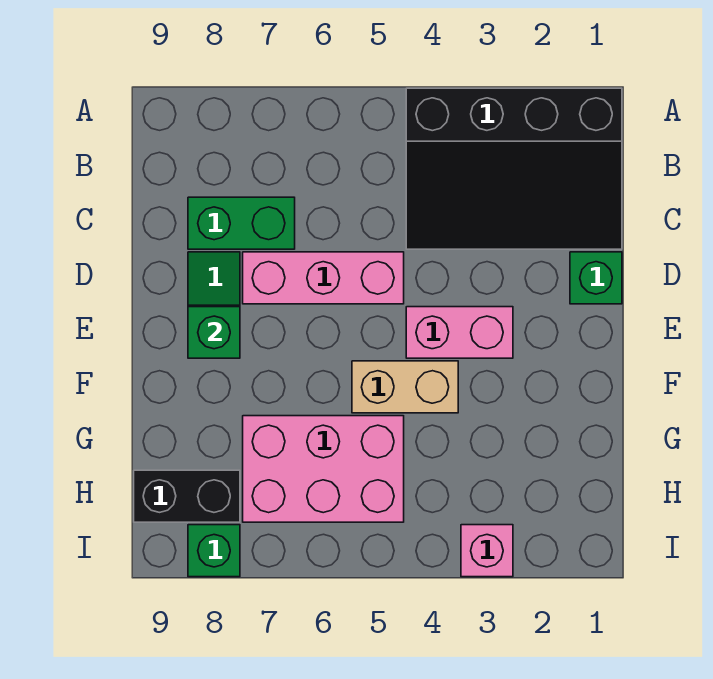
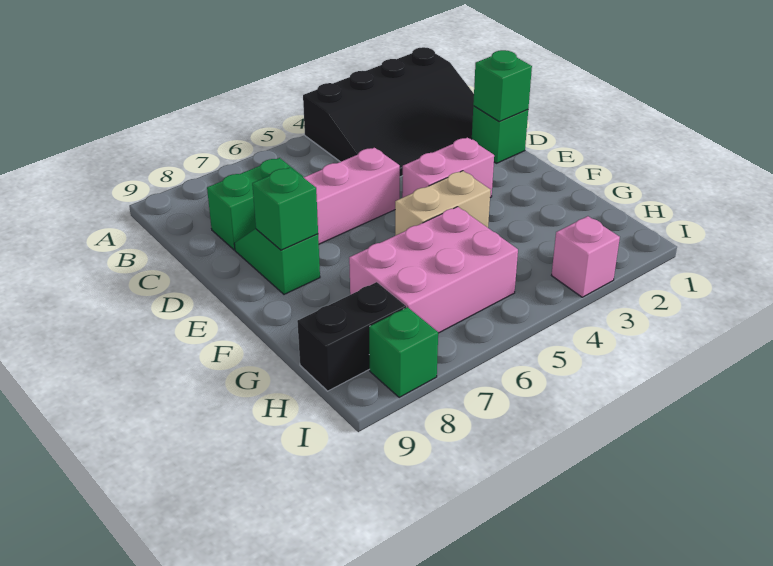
none -> green 1x1 brick [473,50,532,122]

